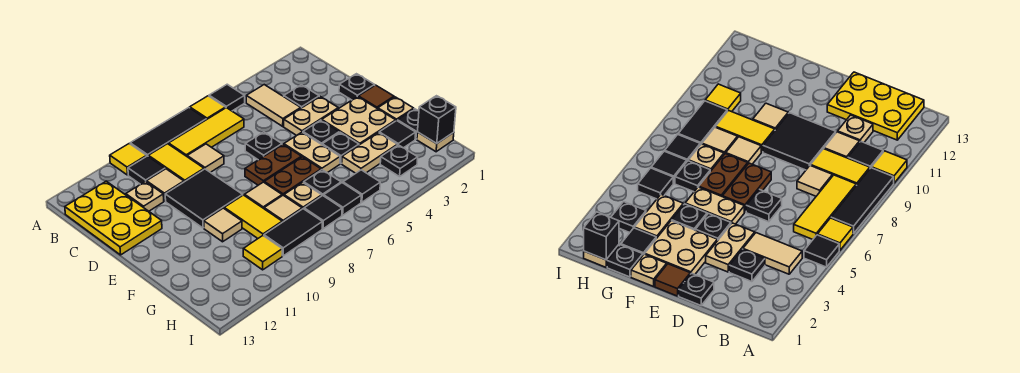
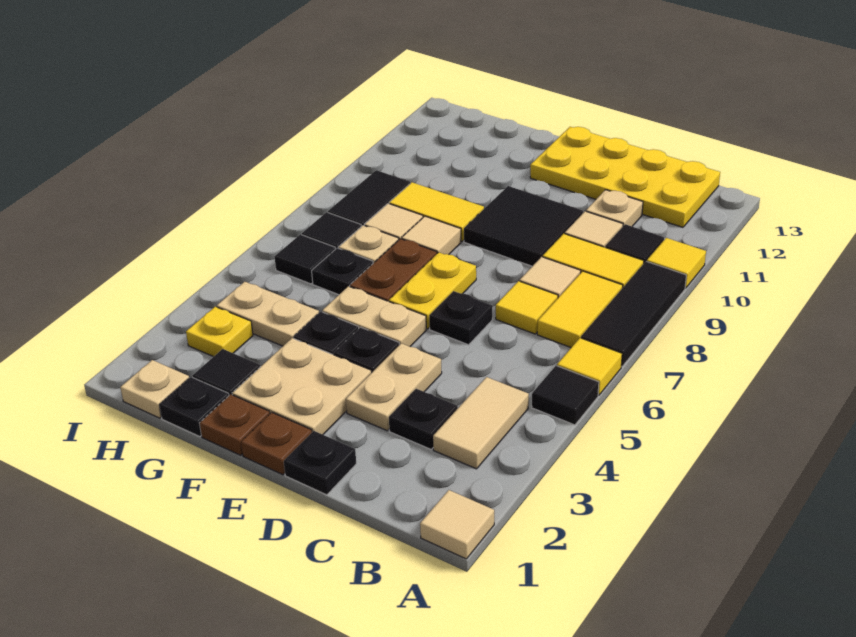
tan 1x2 tile [246,85,301,126] -> tan 1x2 tile turned to [433,377,529,469]
yellow 1x3 tile [169,108,244,156] -> yellow 1x2 tile [537,271,623,347]
yellow 2x3 plate [65,181,162,255] -> yellow 2x4 plate [530,127,720,227]
brown 1x1 tile [358,85,394,109] -> brown 1x1 plate [241,412,312,475]
brown 1x2 plate [245,144,301,185] -> yellow 1x2 plate [389,252,476,329]
tan 1x1 plate [378,97,414,121] -> brown 1x1 plate [200,394,270,455]
tan 1x1 tile [204,208,242,242] -> tan 1x1 tile moved to [420,490,494,559]
tan 1x2 plate [342,133,397,173] -> tan 1x2 plate turned to [217,282,319,346]
black 1x1 brick [418,96,456,143] -> none
black 1x1 plate [380,145,418,177] -> yellow 1x1 plate [186,307,253,357]
black 1x1 tile [343,170,380,202] -> none
yellow 1x1 tile [243,236,282,270] -> yellow 1x1 tile moved to [496,281,558,334]

